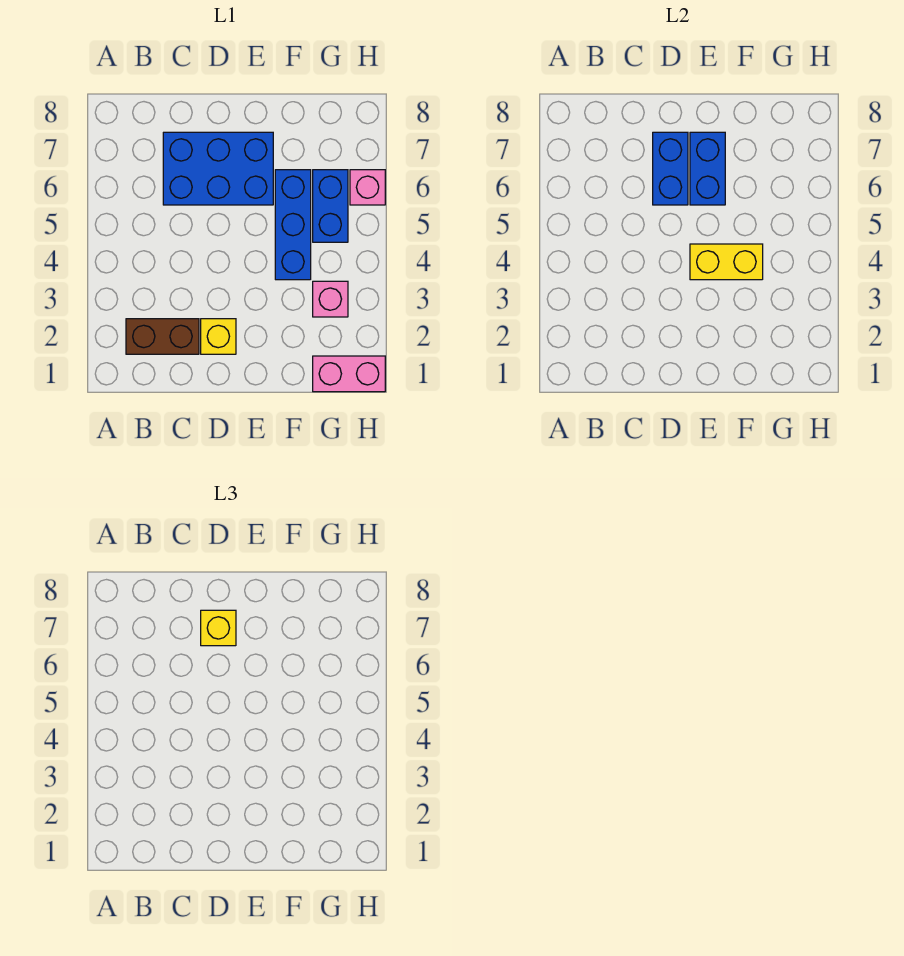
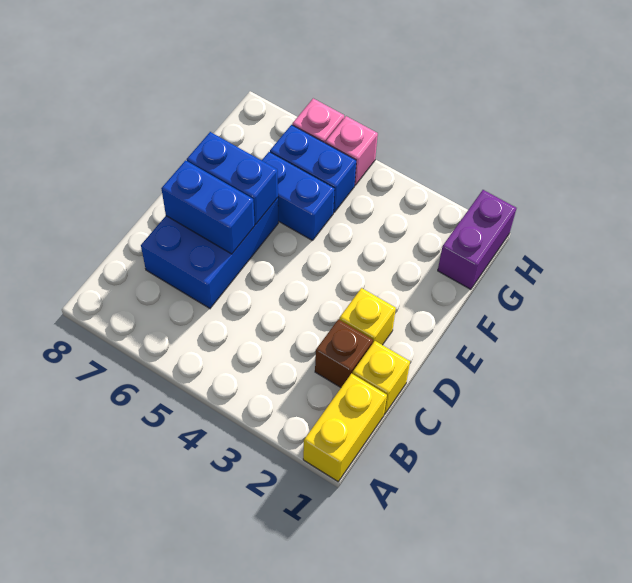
brown 1x2 brick [126,319,199,354] -> brown 1x1 brick [315,319,373,387]
yellow 1x1 brick [201,610,236,646] -> yellow 1x1 brick moved to [352,341,410,414]
yellow 1x2 brick [690,244,763,280] -> yellow 1x2 brick moved to [303,374,387,482]
blue 1x3 brick [275,170,311,280] -> blue 1x2 brick [262,152,335,241]
pink 1x2 brick [313,356,385,392] -> purple 1x2 brick [438,190,516,289]
pink 1x1 brick [313,281,348,317] -> pink 1x1 brick moved to [325,116,378,185]

